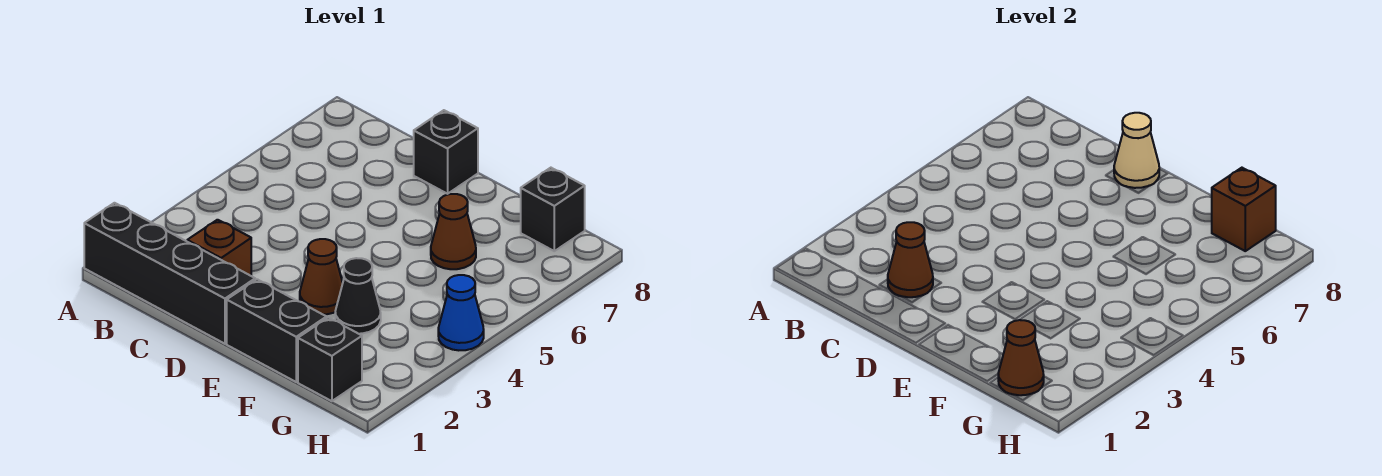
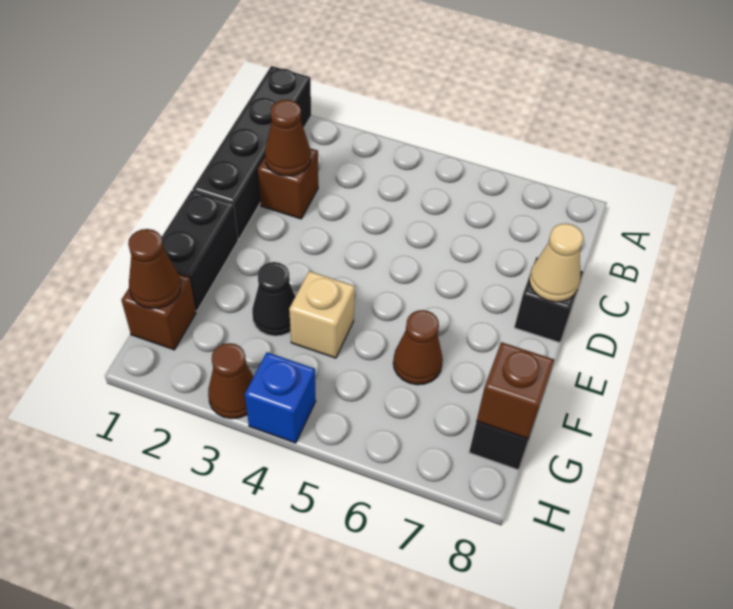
brown 1x1 cone [300,239,343,314] -> brown 1x1 cone moved to [208,343,254,419]
none -> tan 1x1 brick [289,271,355,358]
black 1x1 brick [298,318,362,401] -> brown 1x1 brick [121,274,196,350]
blue 1x1 cone [438,275,484,350] -> blue 1x1 brick [245,352,316,443]

